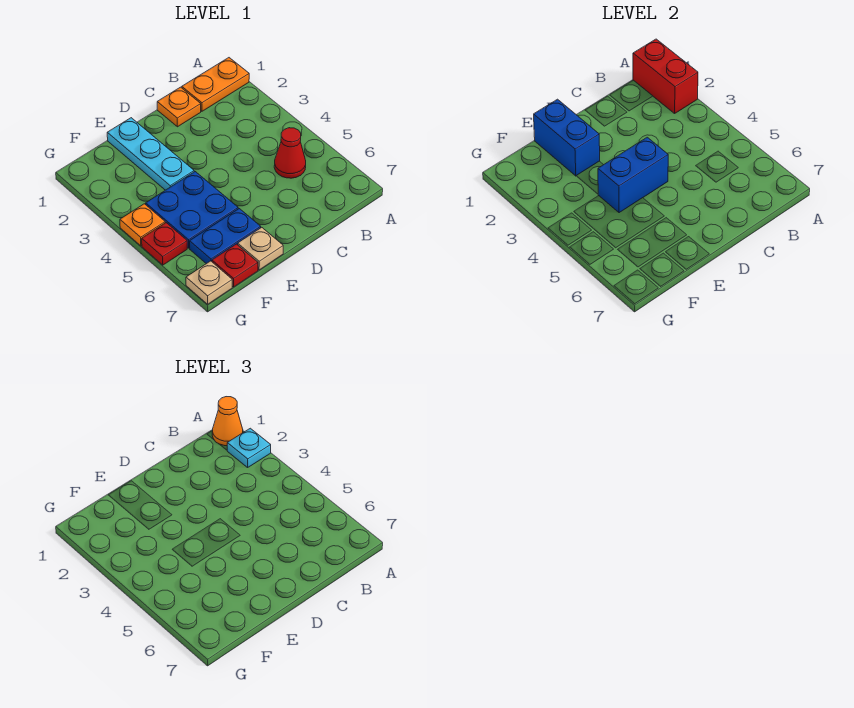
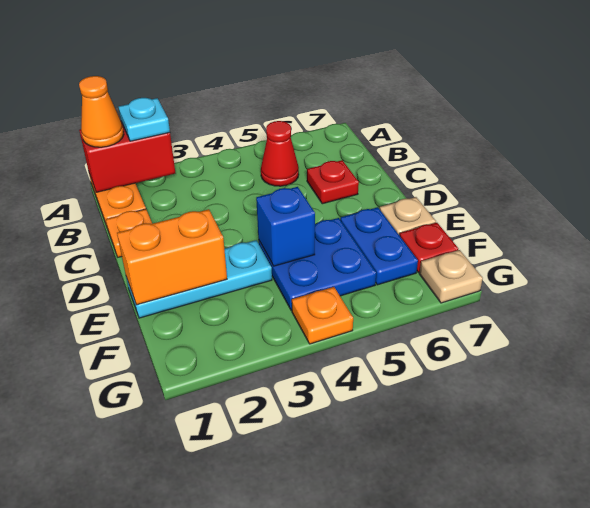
blue 1x2 brick [598,137,668,213] -> blue 1x1 brick [256,187,315,266]
blue 1x2 brick [534,99,600,176] -> orange 1x2 brick [117,209,227,305]
red 1x1 plate [142,223,187,265] -> red 1x1 plate moved to [307,160,359,204]

